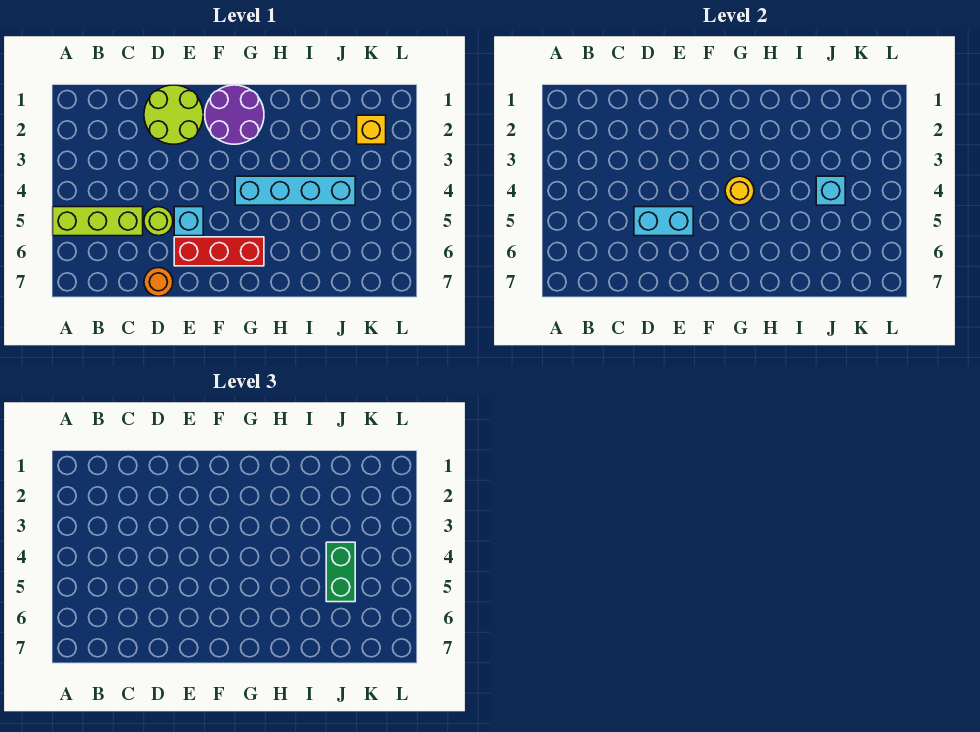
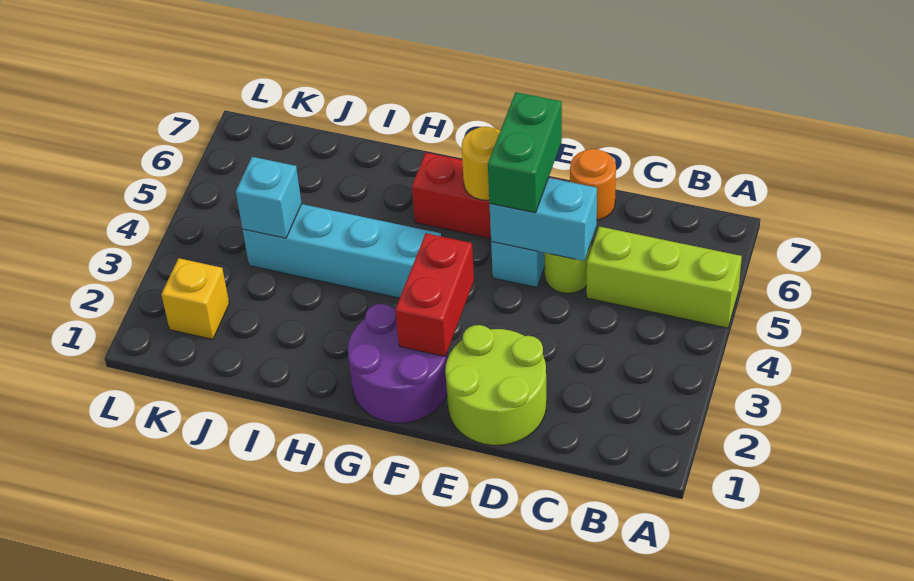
none -> red 1x2 brick [395,233,474,356]
yellow 1x1 round brick [725,176,754,205] -> yellow 1x1 round brick moved to [462,126,500,200]
green 1x2 brick [326,542,355,602] -> green 1x2 brick moved to [488,92,562,213]

